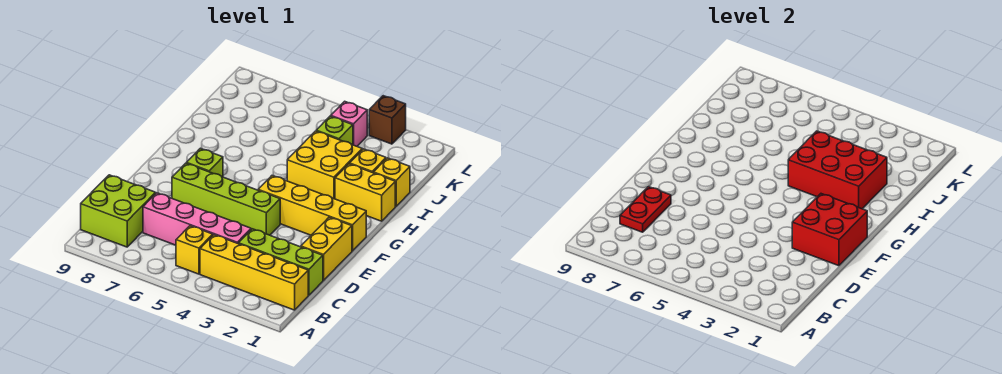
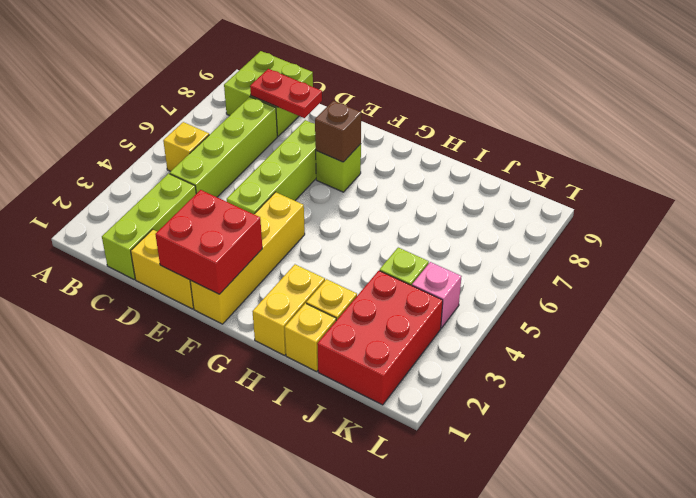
yellow 1x4 brick [200,235,308,310] -> none
pink 1x4 brick [143,193,251,245] -> lime 1x4 brick [170,97,277,197]
red 2x3 brick [788,131,887,209] -> red 2x3 brick moved to [317,271,443,405]
yellow 2x2 brick [287,131,362,199] -> none
brown 1x1 brick [369,96,406,144] -> brown 1x1 brick moved to [315,101,361,162]

